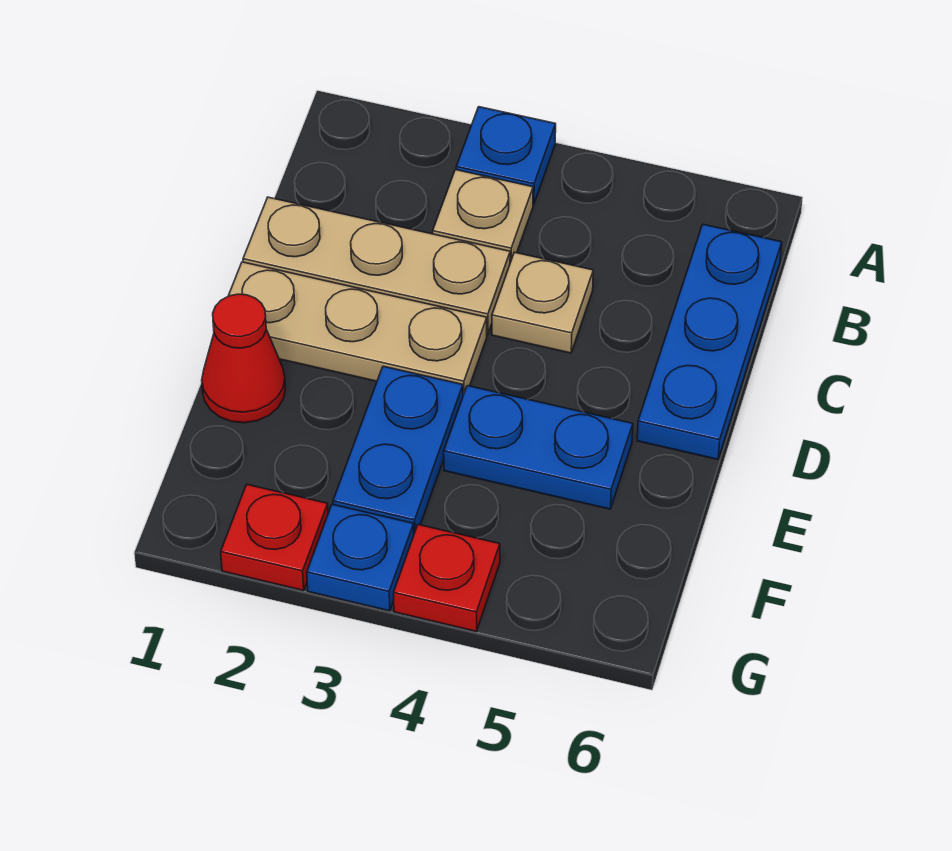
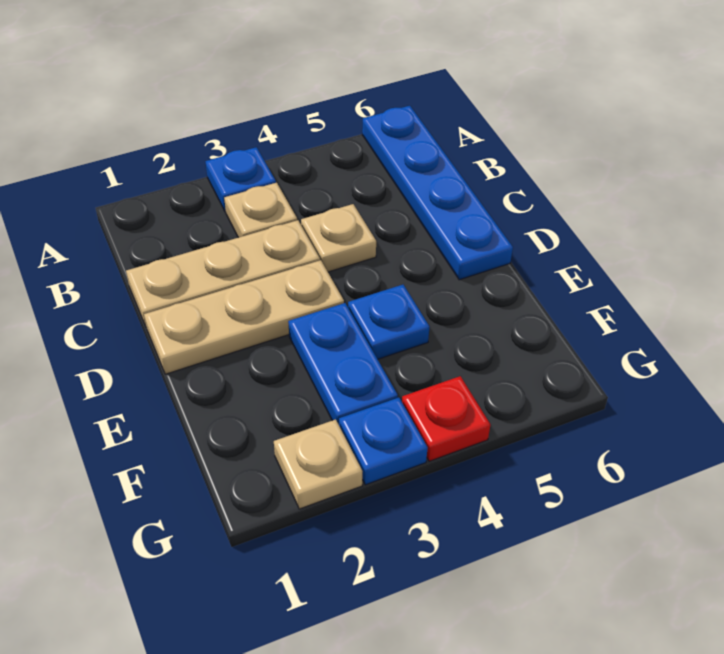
blue 1x3 plate [637,224,782,460] -> blue 1x4 plate [362,106,513,280]
red 1x1 cone [202,294,285,423] -> none
blue 1x2 plate [444,386,633,509] -> blue 1x1 plate [348,285,429,359]
red 1x1 plate [221,485,328,591] -> tan 1x1 plate [274,419,362,509]

